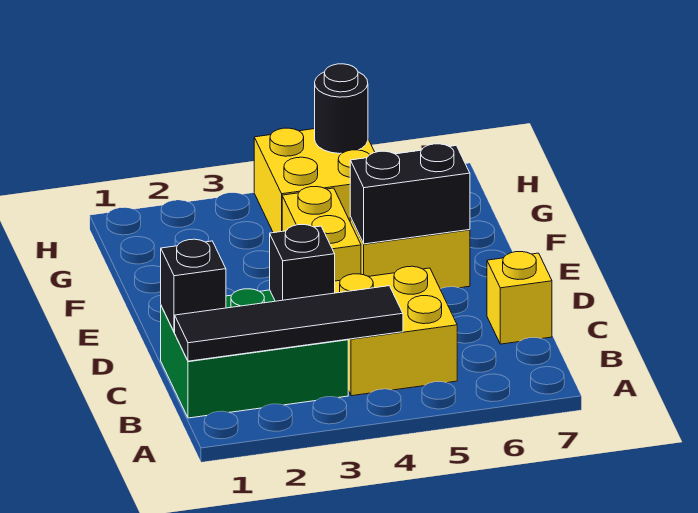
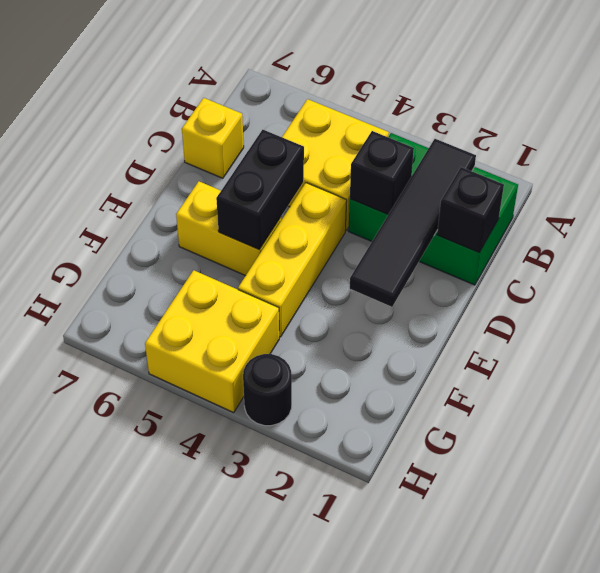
black 1x4 tile [175,286,403,361] -> black 1x4 tile turned to [350,139,476,307]
yellow 1x2 brick [282,187,361,281] -> yellow 1x3 brick [238,183,347,337]
black 1x2 brick [350,144,470,244] -> black 1x2 brick turned to [216,130,304,250]
black 1x1 round brick [315,64,368,154] -> black 1x1 round brick moved to [243,354,292,426]

